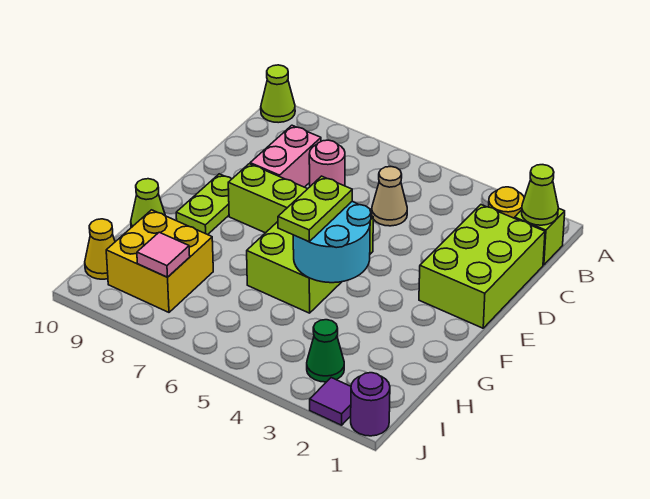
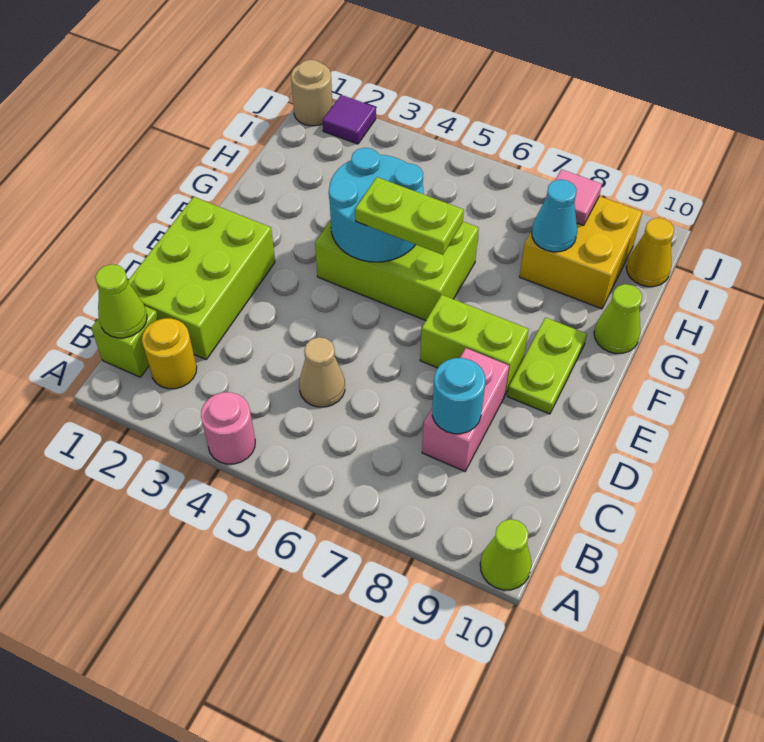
pink 1x1 round brick [309,140,345,186] -> pink 1x1 round brick moved to [201,392,255,464]
none -> cyan 1x1 round brick [432,358,485,434]
lime 2x3 brick [247,216,373,313] -> lime 2x3 brick turned to [315,220,479,321]
lime 1x2 plate [278,176,352,242] -> lime 1x2 plate turned to [355,177,464,255]
none -> cyan 1x1 cone [532,180,577,252]
green 1x1 cone [307,320,344,382] -> none
purple 1x1 round brick [351,373,390,436] -> tan 1x1 round brick [291,60,332,126]

